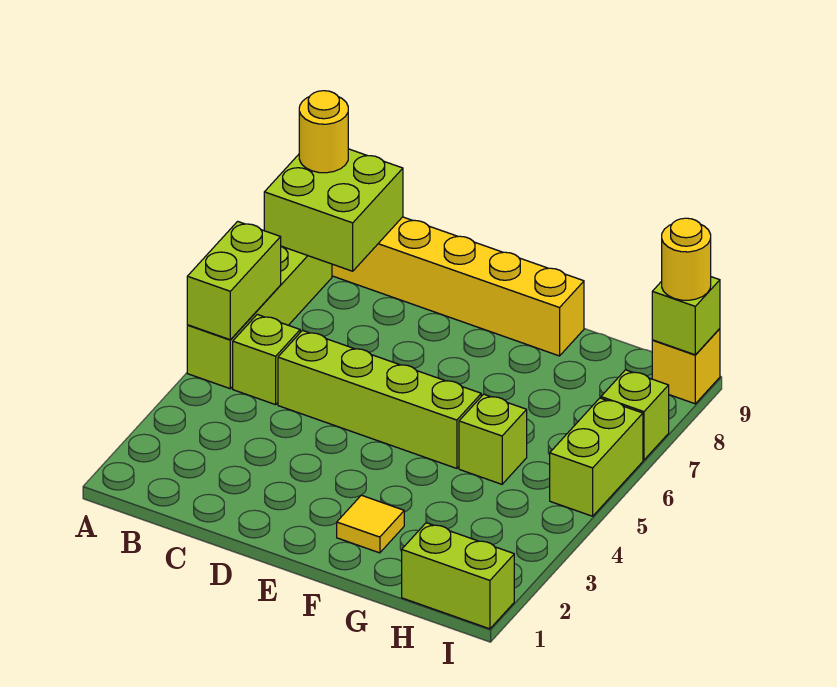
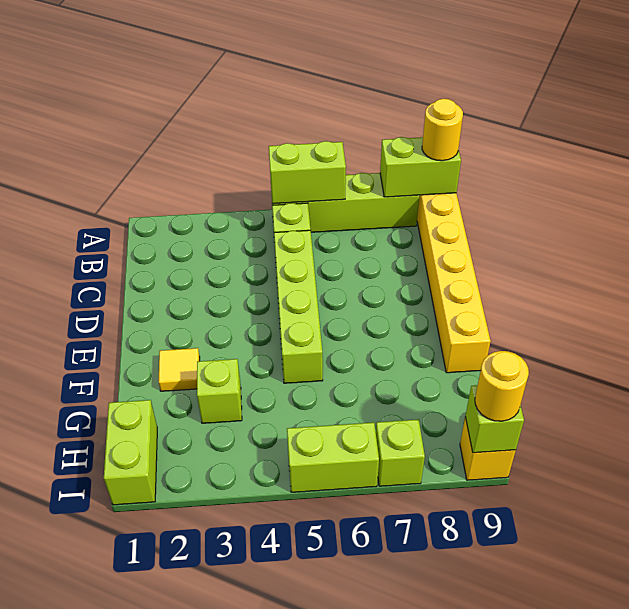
lime 2x2 brick [264,149,403,271] -> lime 1x2 brick [380,137,461,197]
lime 1x1 brick [459,394,527,484] -> lime 1x1 brick moved to [197,359,242,423]

